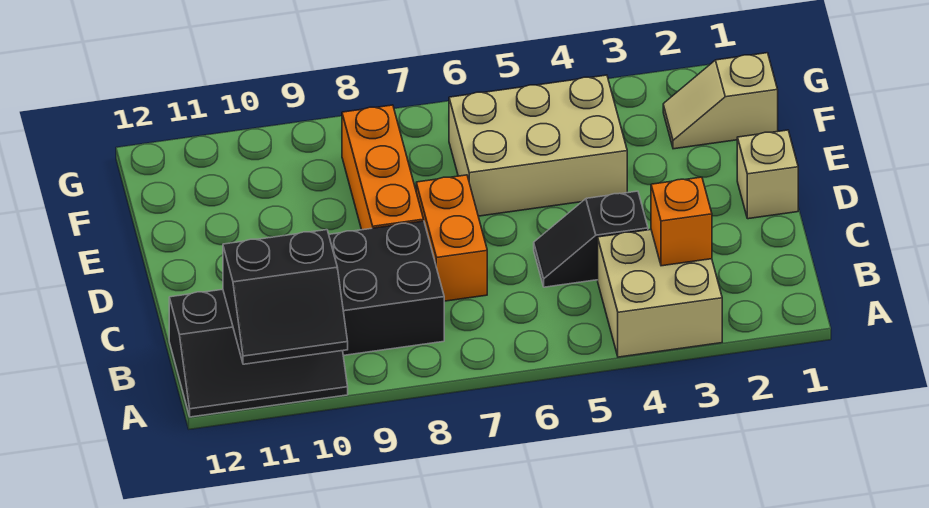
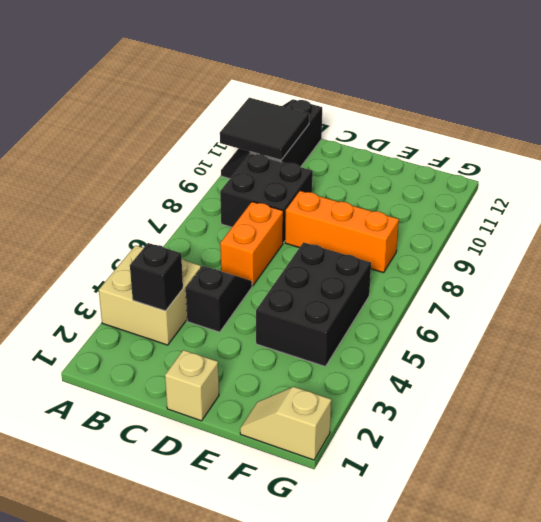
black 2x2 slope [223,230,348,364] -> black 2x2 tile [220,98,309,160]
orange 1x1 brick [651,177,712,266] -> black 1x1 brick [130,243,183,311]
orange 1x2 brick [416,175,487,301] -> orange 1x2 brick turned to [220,202,283,286]
tan 2x3 brick [449,75,627,216] -> black 2x3 brick [256,242,371,367]
tan 1x2 slope [663,53,778,149] -> tan 1x2 slope turned to [240,387,331,460]

